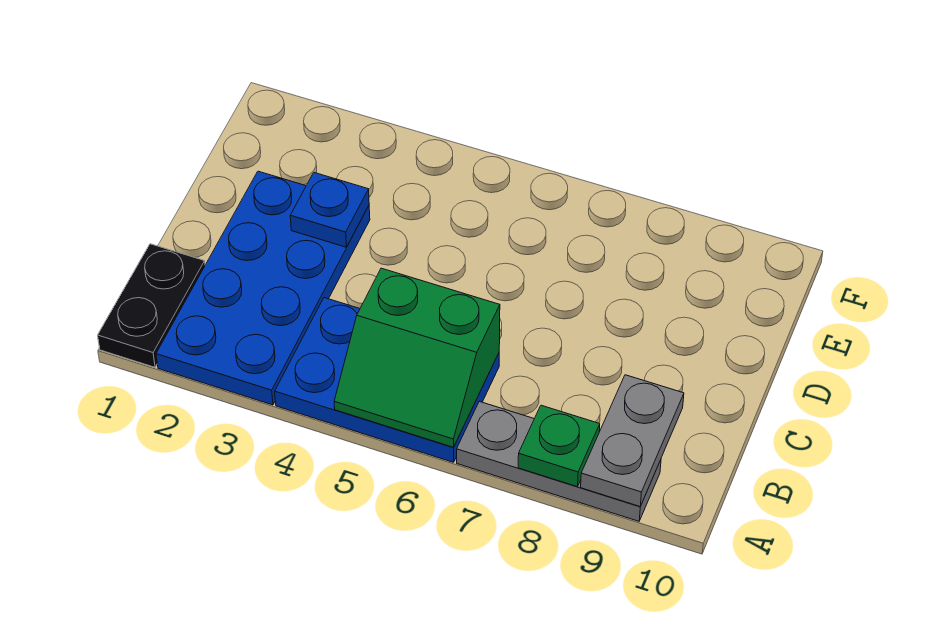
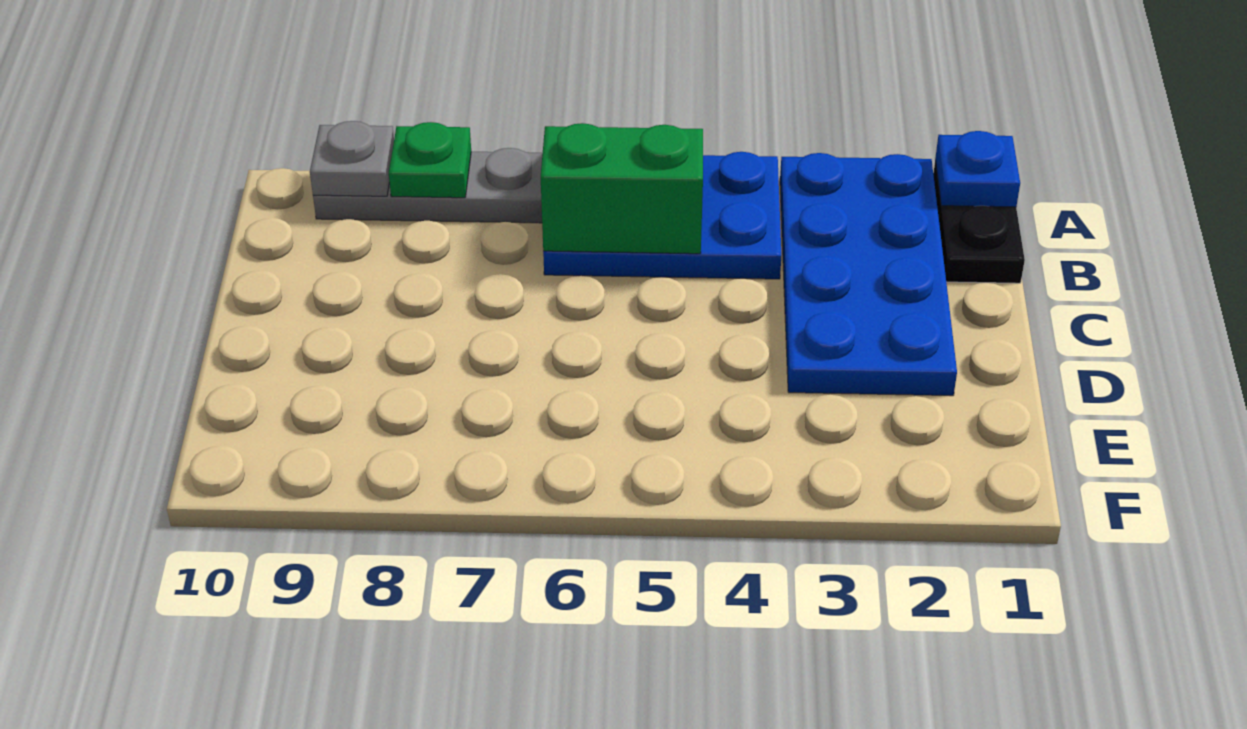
grey 1x2 plate [581,375,684,506] -> grey 1x1 plate [310,121,394,196]
blue 1x1 plate [290,173,369,247] -> blue 1x1 plate moved to [935,131,1020,207]

